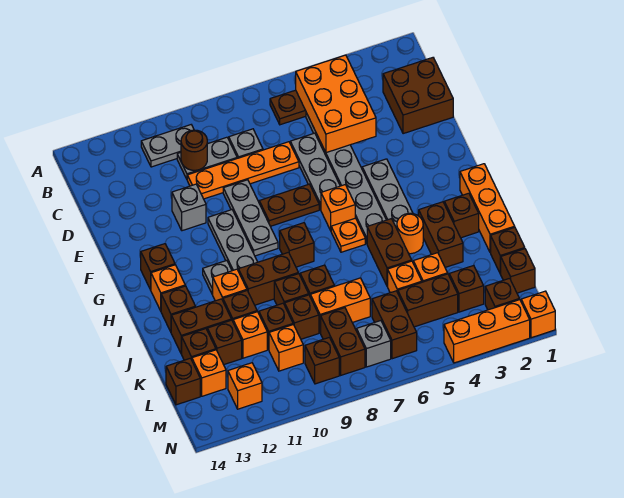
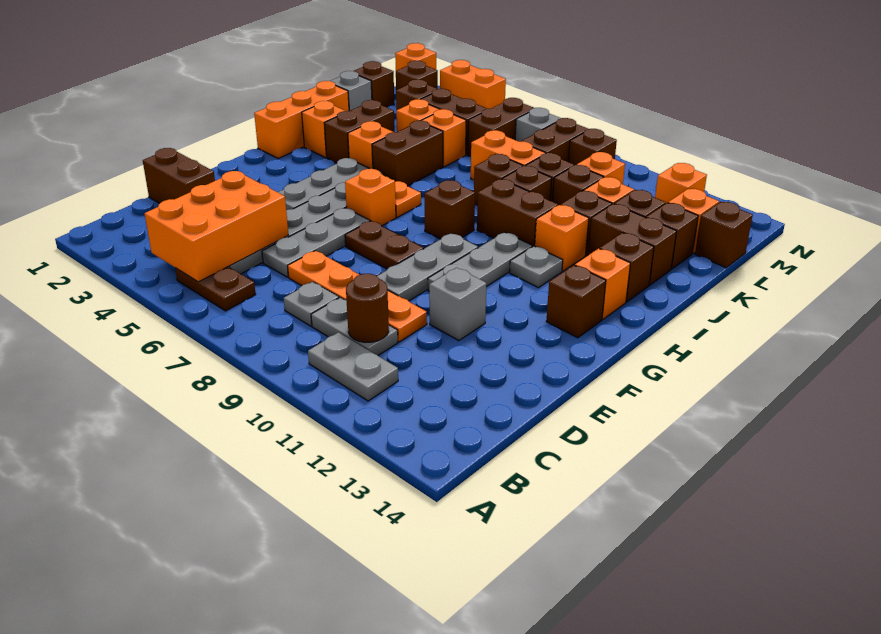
brown 2x2 brick [383,58,453,134] -> brown 1x2 brick [143,148,215,203]
brown 1x1 brick [444,193,479,238] -> orange 1x1 brick [302,101,345,158]
orange 1x1 round brick [397,213,423,254] -> orange 1x1 brick [348,121,393,169]
brown 1x1 brick [491,227,525,274] -> grey 1x1 brick [331,71,372,111]
orange 1x3 brick [444,300,530,363] -> orange 1x2 brick [440,60,506,109]

